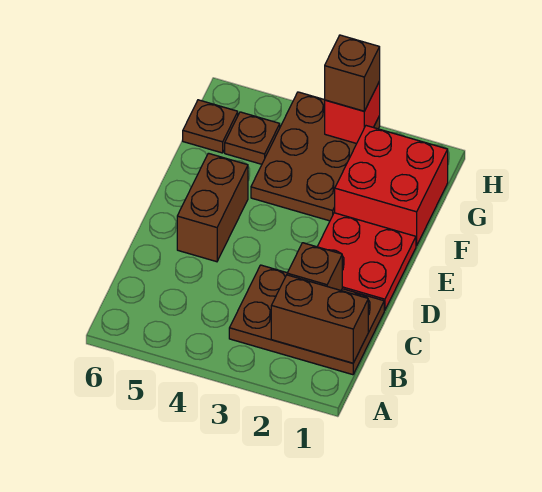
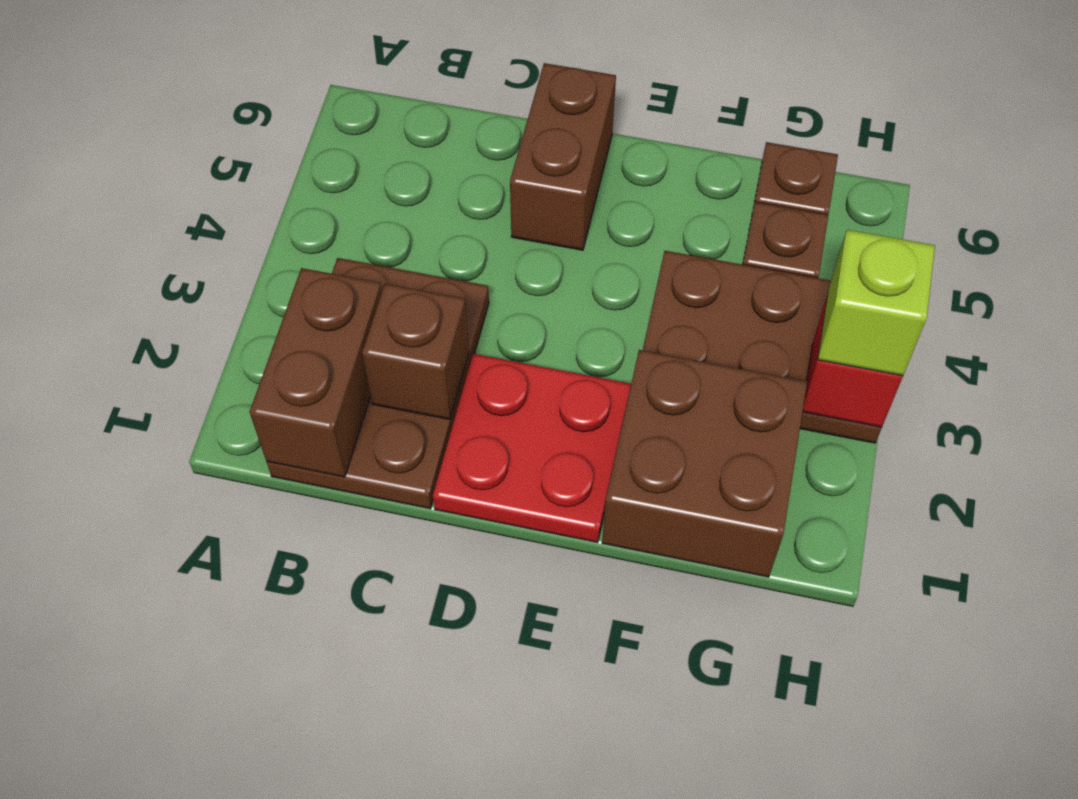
brown 1x2 brick [177,153,248,262] -> brown 1x2 brick turned to [510,63,616,250]
red 2x2 brick [335,126,448,246] -> brown 2x2 brick [602,350,807,577]
brown 1x1 brick [325,35,380,111] -> lime 1x1 brick [818,230,935,376]

